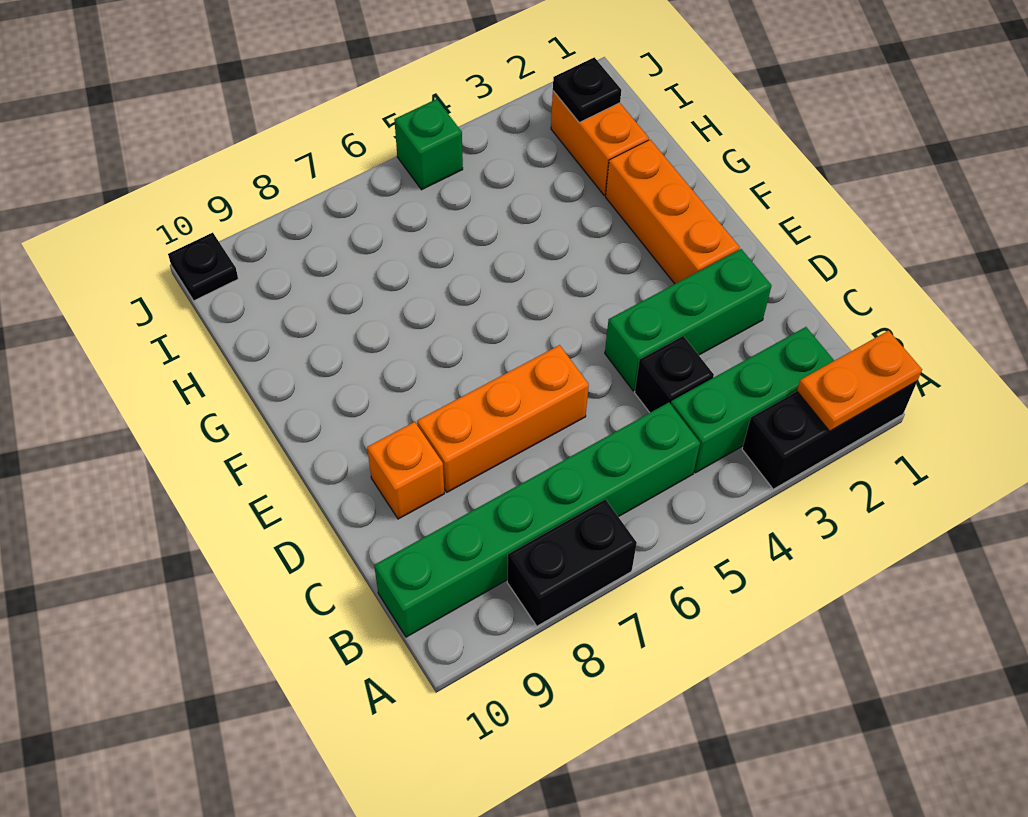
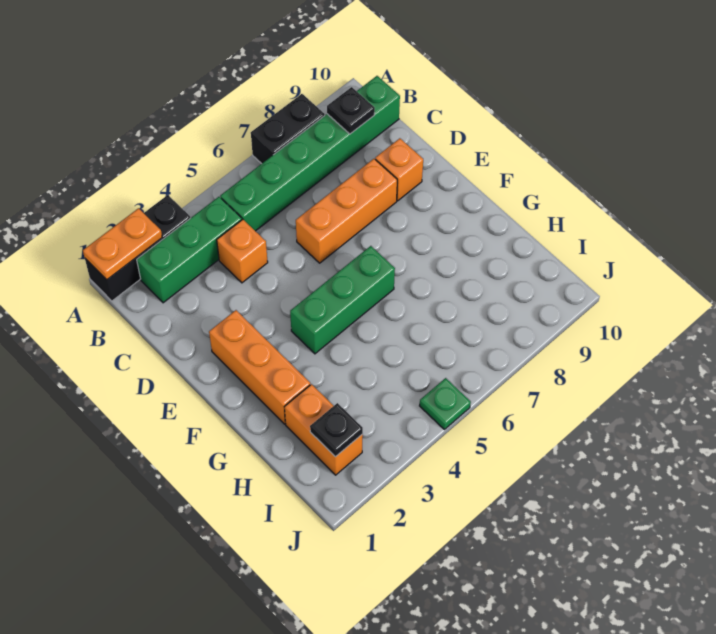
black 1x1 brick [635,336,714,413] -> orange 1x1 brick [217,220,268,283]
green 1x3 brick [605,249,772,391] -> green 1x3 brick moved to [290,246,395,354]
green 1x1 brick [394,99,463,190] -> green 1x1 plate [420,378,471,429]
black 1x1 plate [168,233,238,301] -> black 1x1 plate moved to [327,87,375,134]

